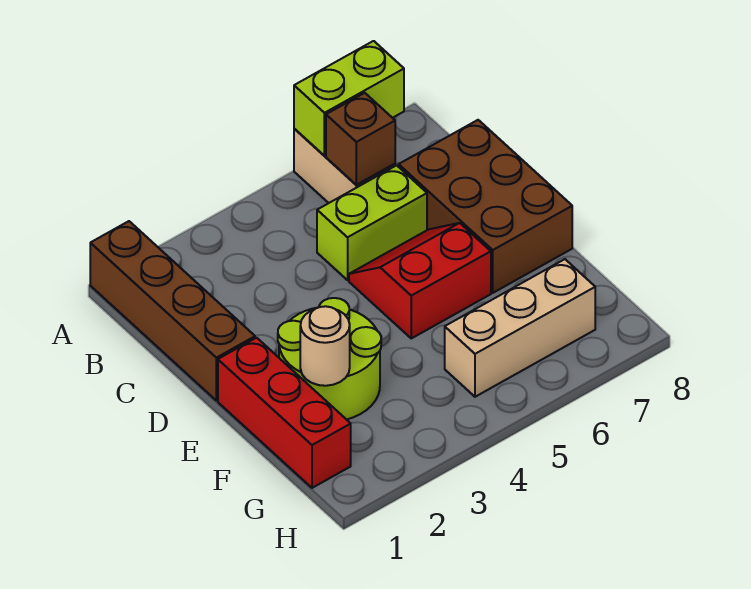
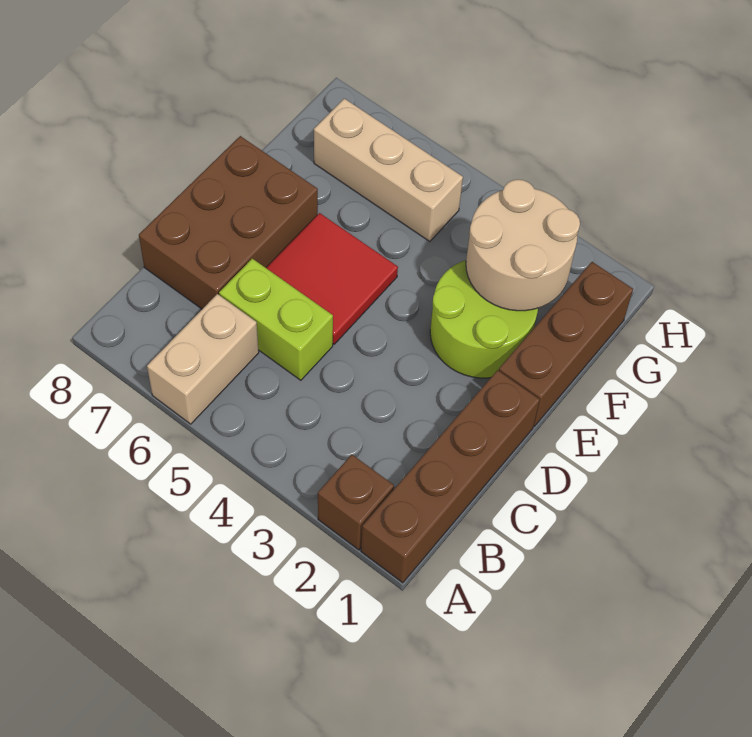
lime 1x2 brick [294,41,404,156] -> none
brown 1x1 brick [326,93,395,185] -> brown 1x1 brick moved to [318,455,394,550]
red 2x2 slope [349,223,491,338] -> red 2x2 tile [266,213,398,344]
red 1x3 brick [218,338,351,488] -> brown 1x3 brick [499,262,633,427]
tan 1x1 round brick [300,306,350,386] -> tan 2x2 round brick [466,180,580,311]

